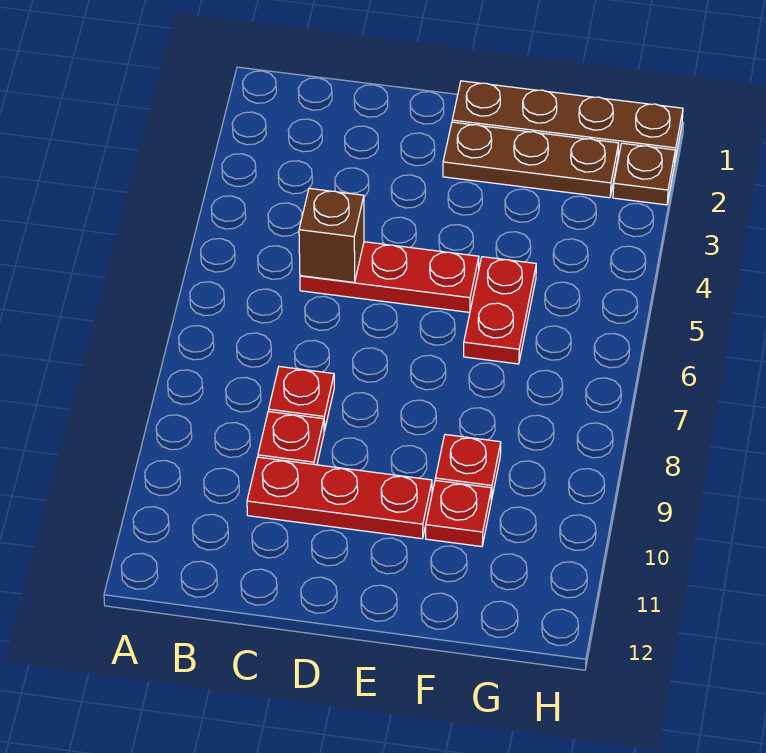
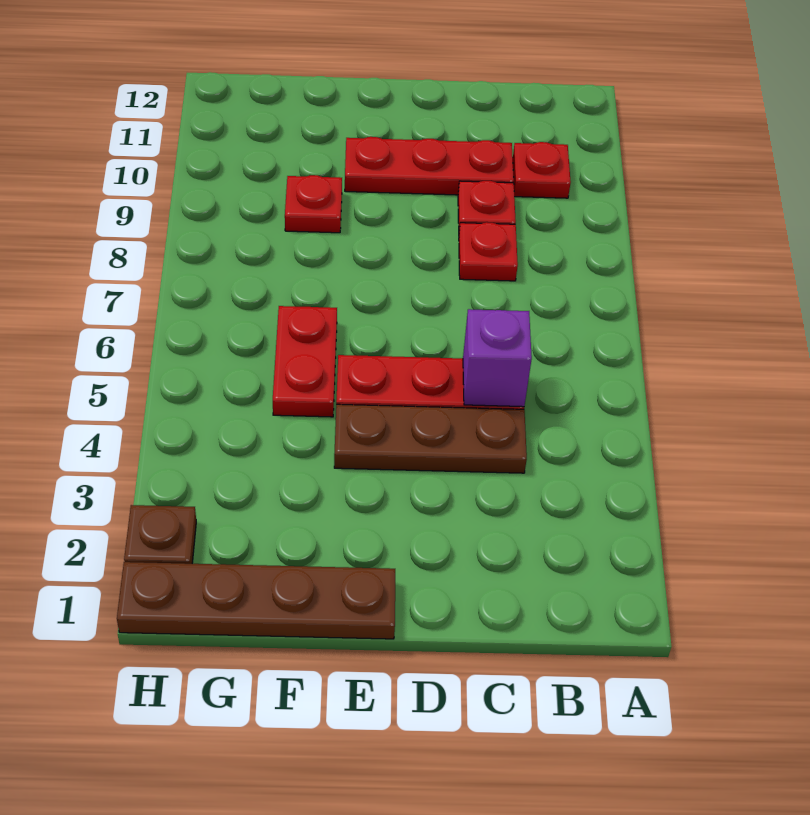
brown 1x1 brick [299,188,364,282] -> purple 1x1 brick [463,309,532,407]
brown 1x3 plate [443,122,619,198] -> brown 1x3 plate moved to [334,404,527,473]
red 1x1 plate [426,480,492,547] -> red 1x1 plate moved to [513,142,571,198]

